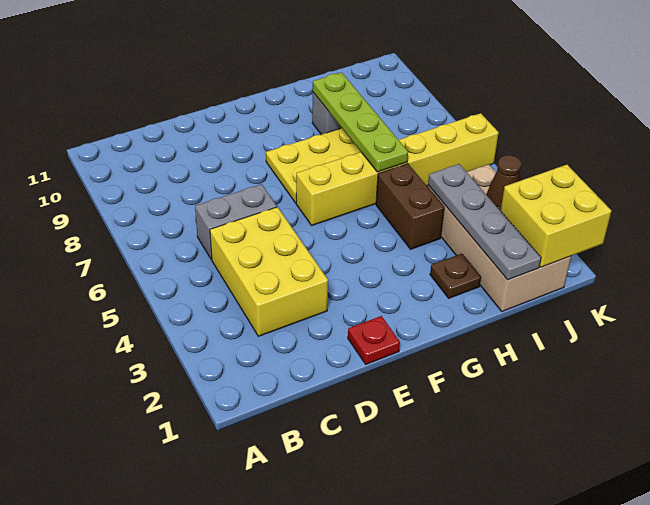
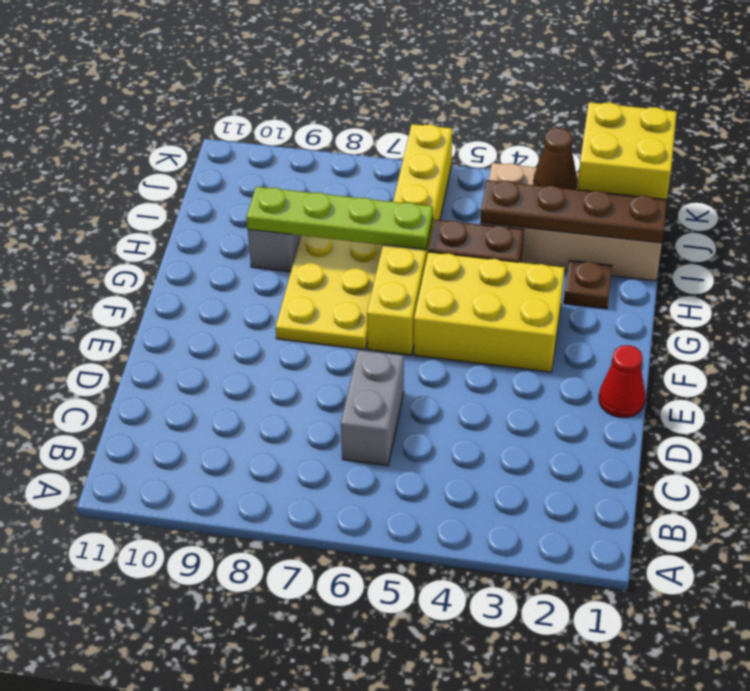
yellow 2x3 brick [210,207,328,336] -> yellow 2x3 brick moved to [414,252,565,372]
red 1x1 plate [348,316,400,364] -> red 1x1 cone [599,345,645,417]
grey 1x4 plate [428,164,541,280] -> brown 1x4 plate [481,180,667,243]

